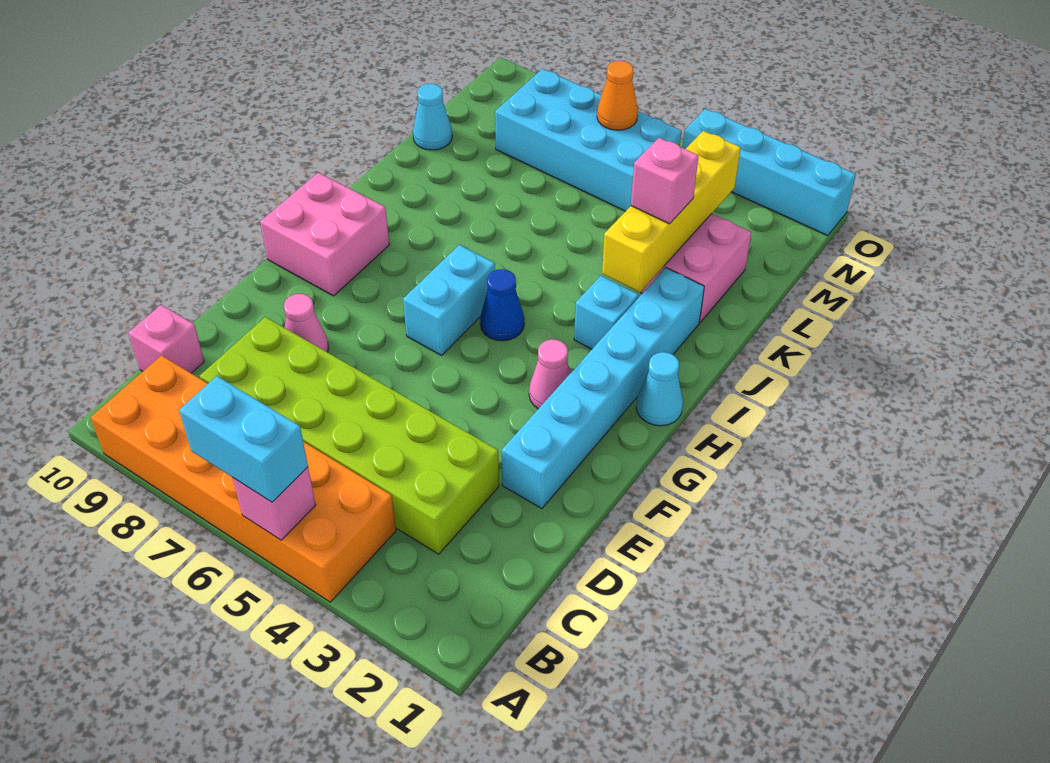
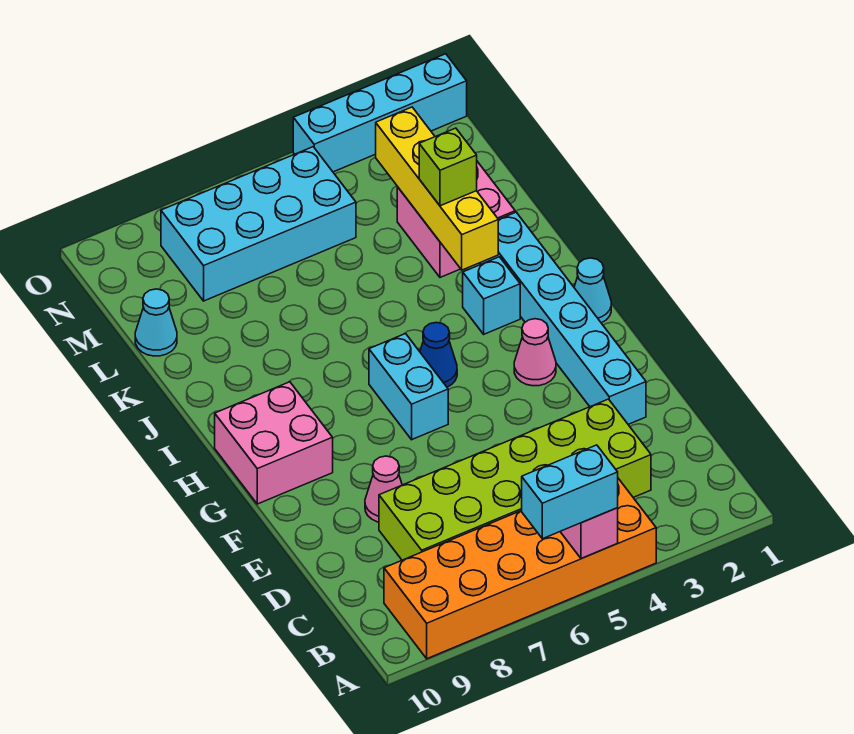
pink 1x1 brick [128,305,204,373] -> none
pink 1x1 brick [631,138,699,224] -> lime 1x1 brick [419,128,477,206]
orange 1x1 cone [597,61,638,130] -> none

